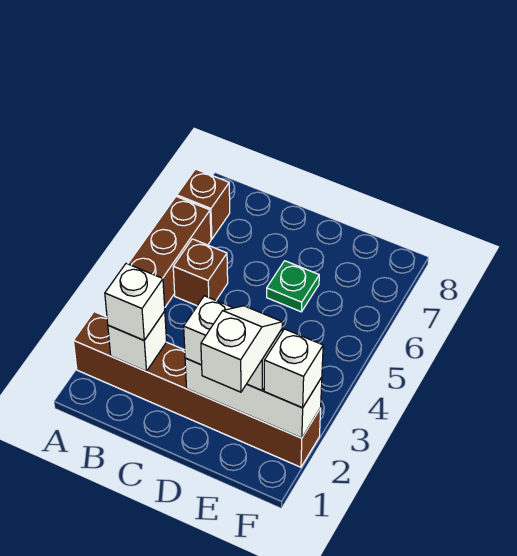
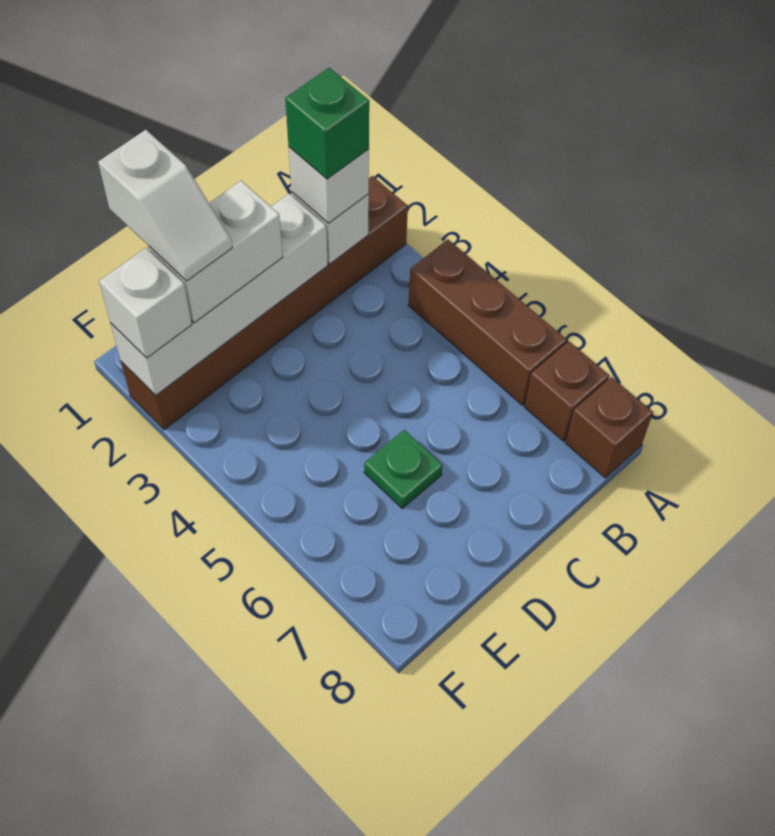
none -> green 1x1 brick [285,68,369,179]
brown 1x1 brick [173,239,228,306] -> brown 1x1 brick moved to [566,377,653,478]
white 1x3 brick [185,358,322,438] -> white 1x4 brick [111,194,328,395]

